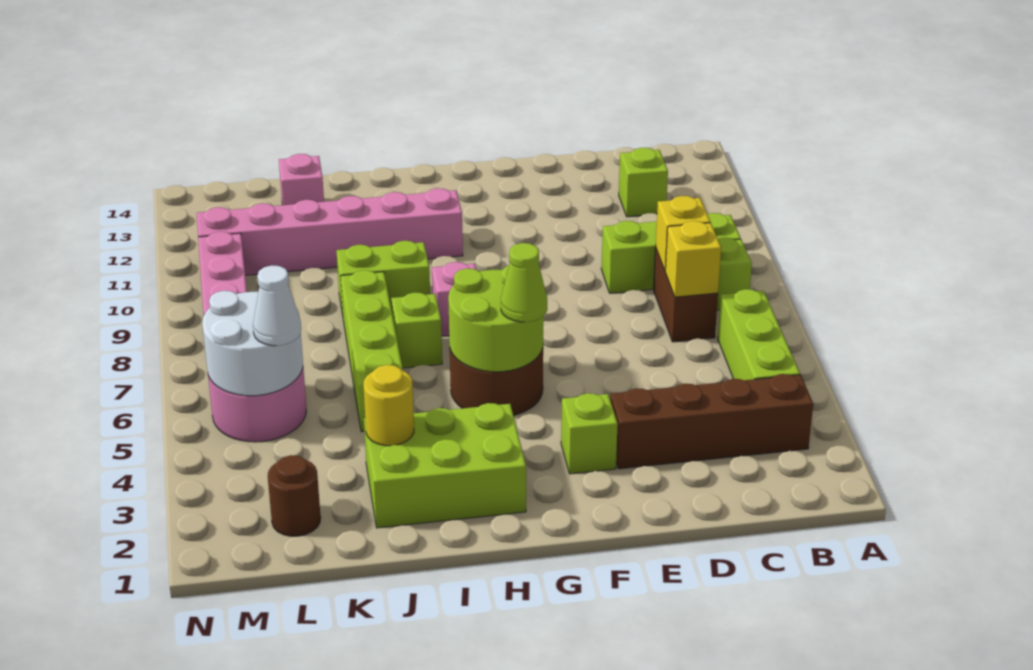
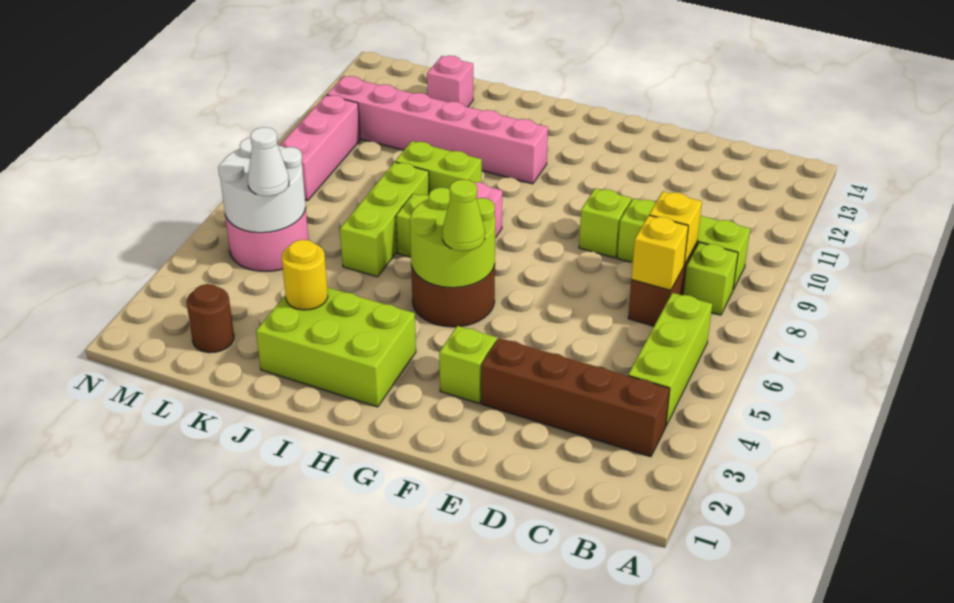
lime 1x1 brick [619,148,668,217] -> lime 1x1 brick moved to [579,188,631,258]
lime 1x4 brick [341,270,403,432] -> lime 1x3 brick [340,162,429,277]

